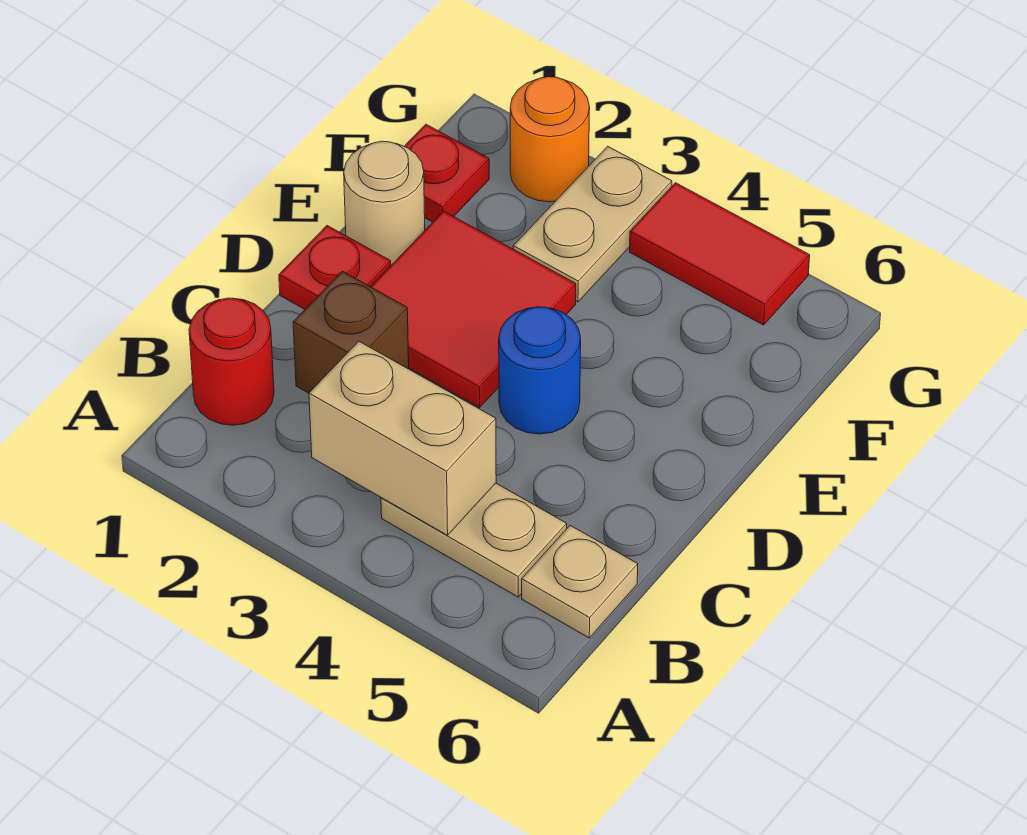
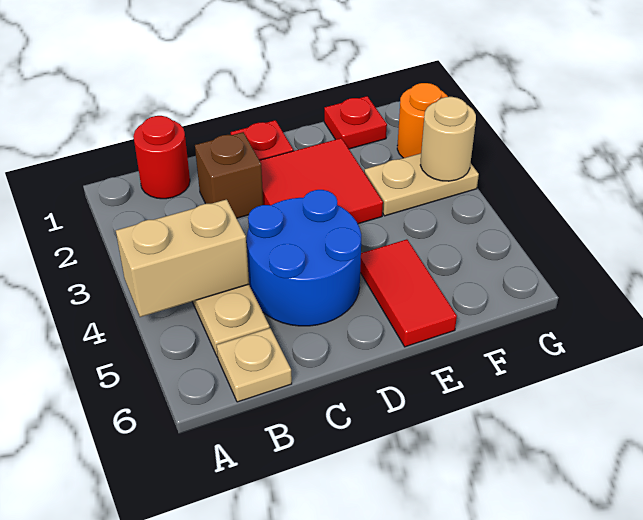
tan 1x2 brick [309,341,496,535] -> tan 1x2 brick turned to [116,199,249,317]
blue 1x1 round brick [499,307,581,434] -> blue 2x2 round brick [247,190,361,326]
tan 1x1 round brick [344,141,425,265] -> tan 1x1 round brick moved to [420,97,476,181]
red 1x2 tile [629,183,810,325] -> red 1x2 tile moved to [360,239,457,347]

